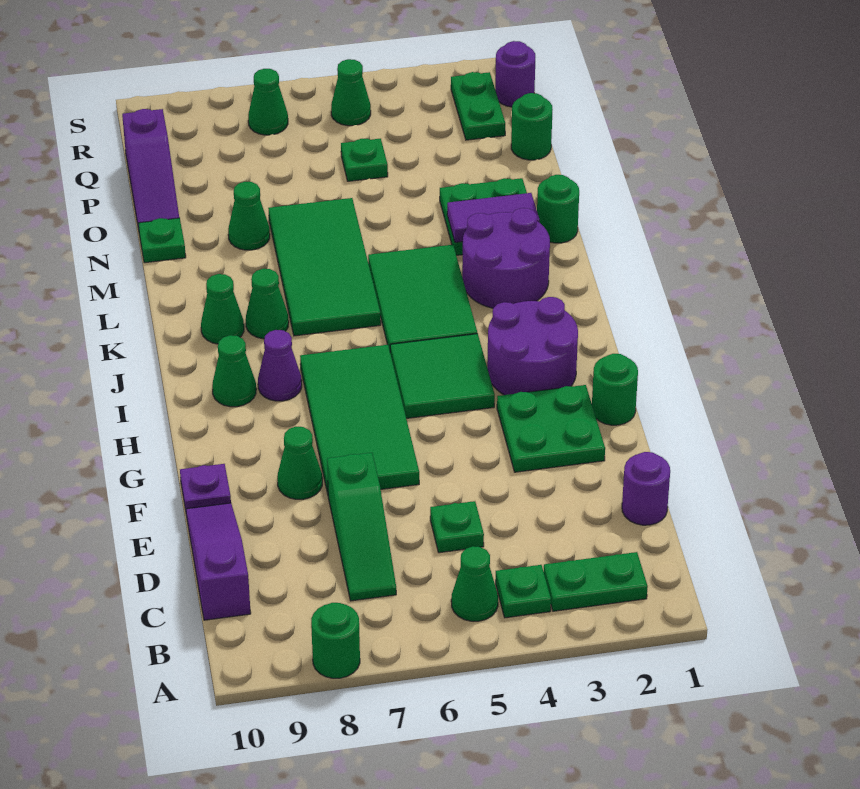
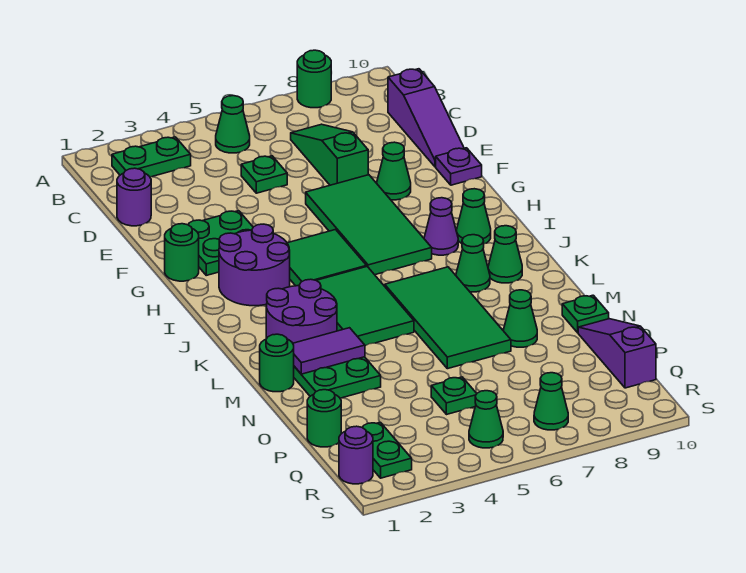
green 1x1 plate [496,565,551,618] -> none

